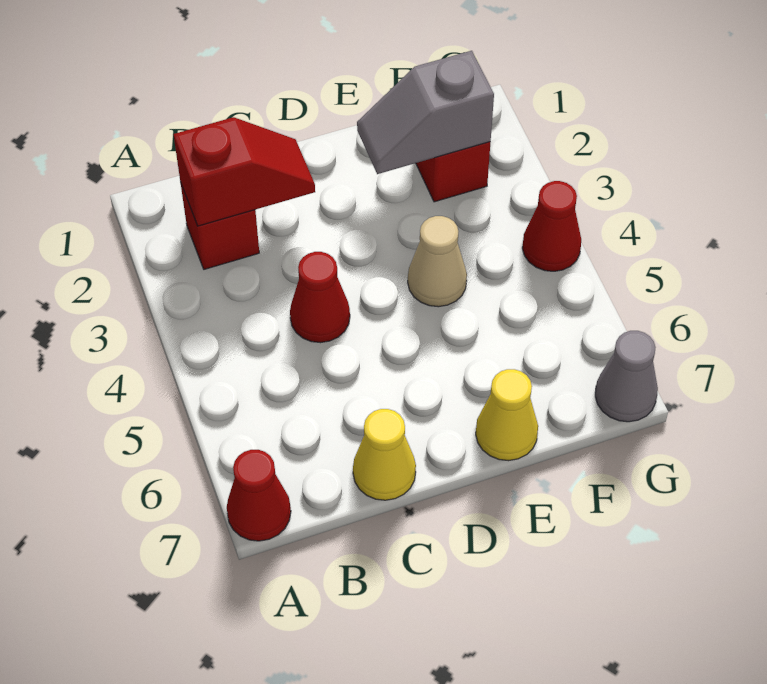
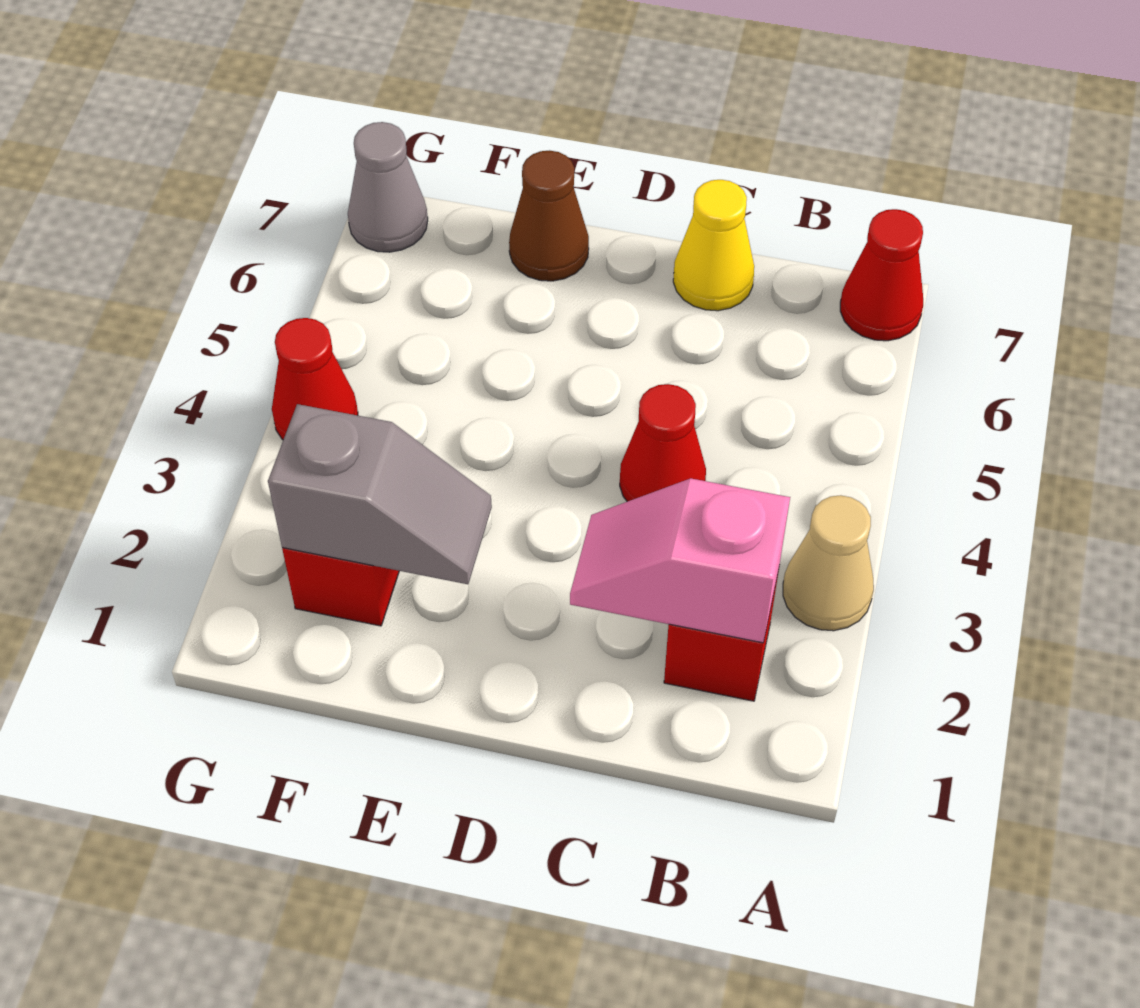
red 1x2 slope [173,117,315,226] -> pink 1x2 slope [570,479,790,643]
tan 1x1 cone [408,216,467,307] -> tan 1x1 cone moved to [783,495,874,631]
yellow 1x1 cone [476,369,538,461] -> brown 1x1 cone [509,150,589,281]

